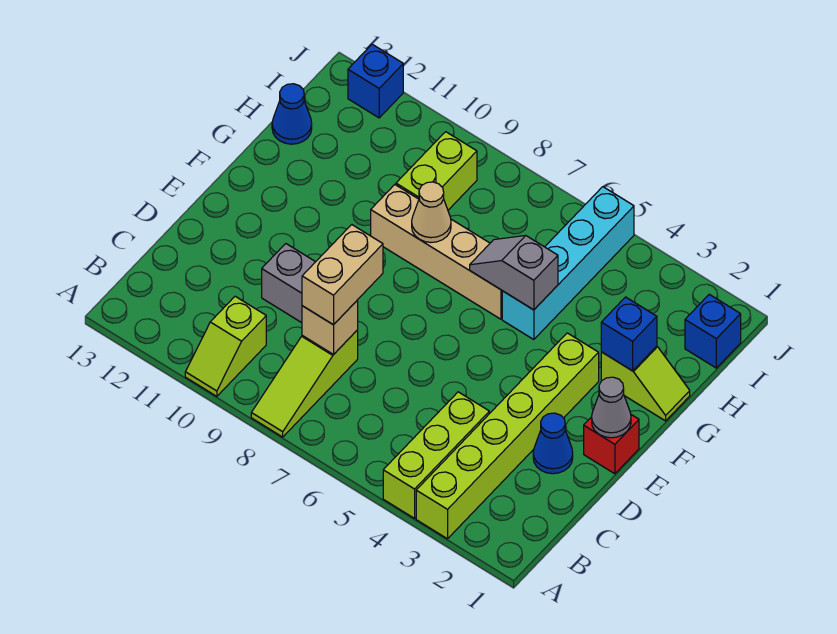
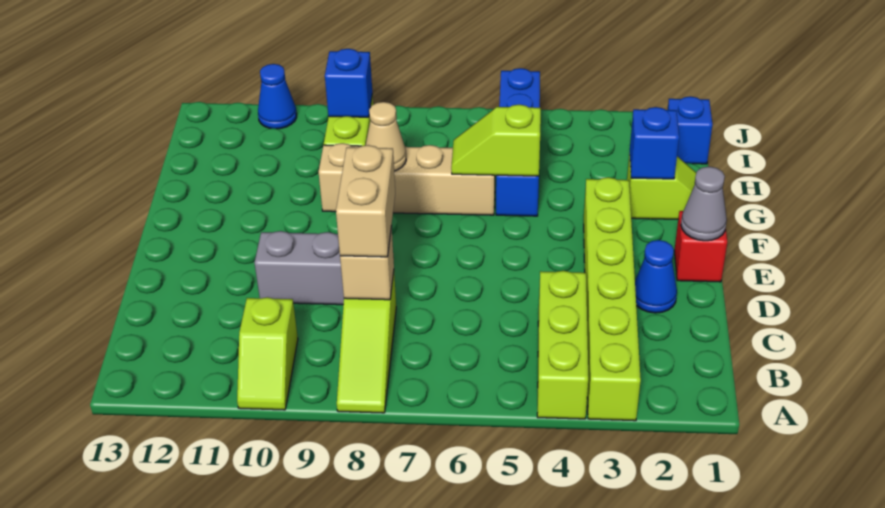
cyan 1x4 brick [502,187,634,340] -> blue 1x4 brick [496,68,540,216]
grey 1x2 slope [470,236,558,310] -> lime 1x2 slope [451,104,541,176]
blue 1x1 cone [272,84,312,144] -> blue 1x1 cone moved to [258,64,297,129]
blue 1x1 brick [348,44,403,118] -> blue 1x1 brick moved to [325,49,372,117]

